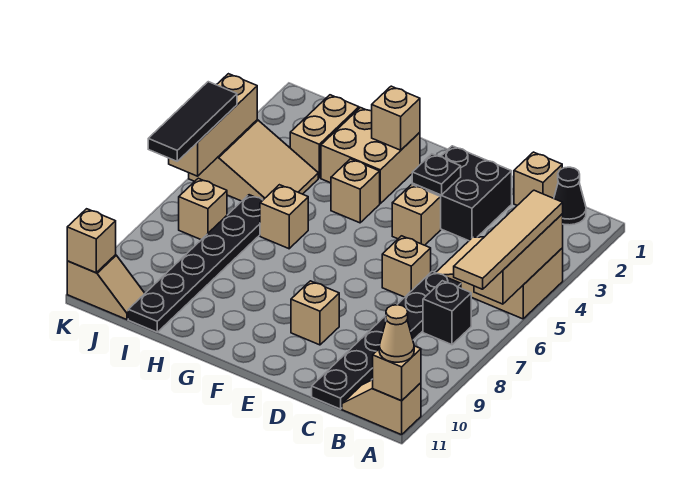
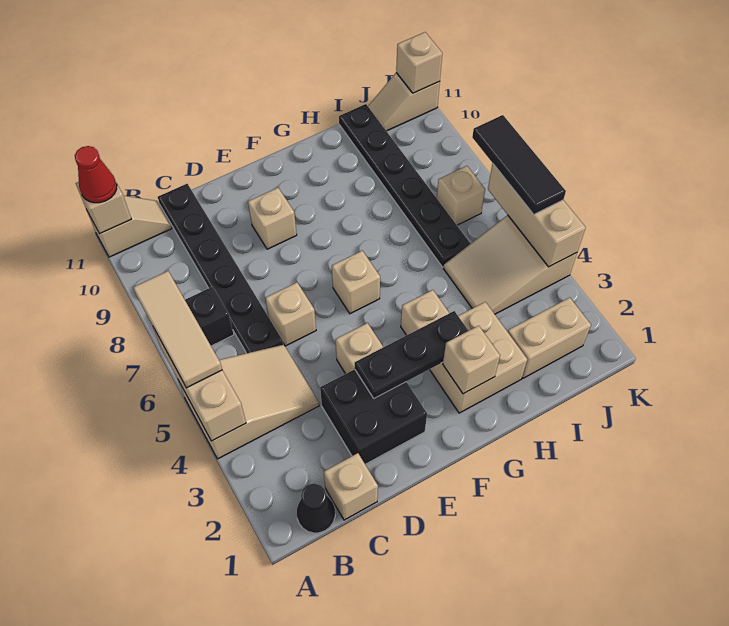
tan 1x4 tile [454,190,563,289] -> tan 1x3 tile [133,271,222,388]
tan 1x1 cone [379,305,414,362] -> red 1x1 cone [75,146,117,203]
black 1x1 plate [412,154,461,195] -> black 1x3 plate [355,311,468,398]
tan 1x1 brick [260,185,308,249] -> tan 1x1 brick moved to [332,251,380,314]
tan 1x2 brick [290,95,359,178] -> tan 1x2 brick turned to [508,298,591,378]

